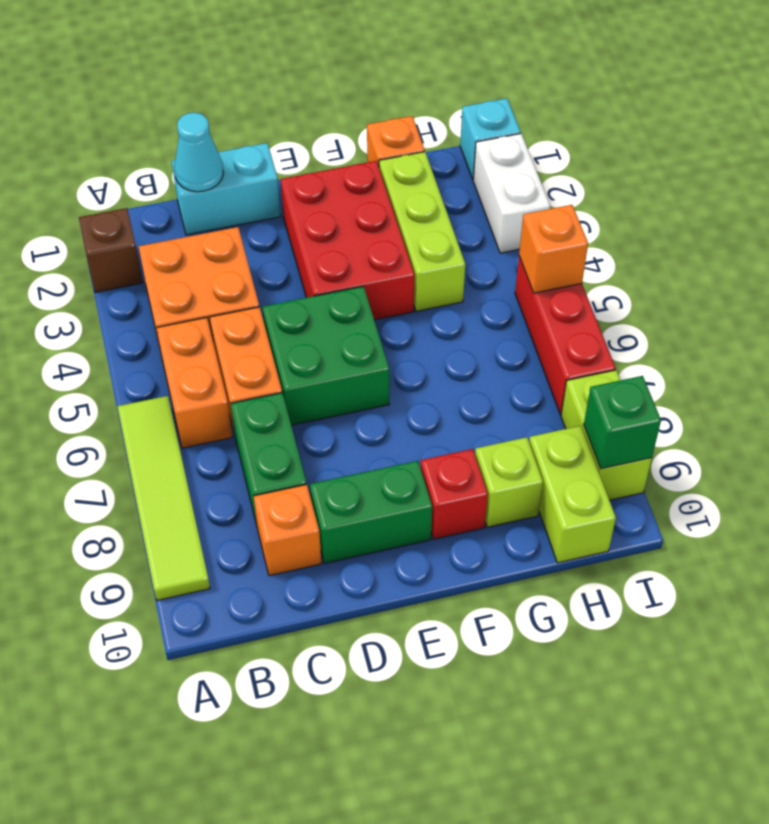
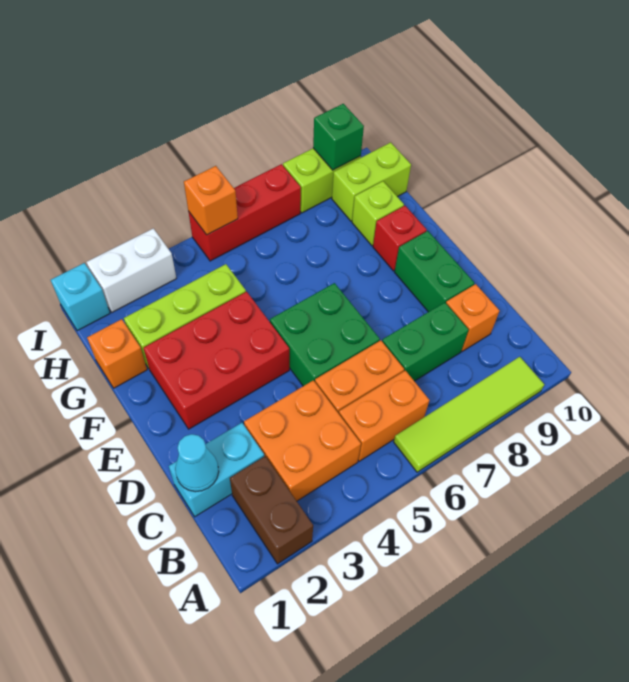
brown 1x1 brick [79,208,143,292] -> brown 1x2 brick [230,456,313,564]
cyan 1x2 brick [172,143,281,235] -> cyan 1x2 brick turned to [169,423,264,517]

